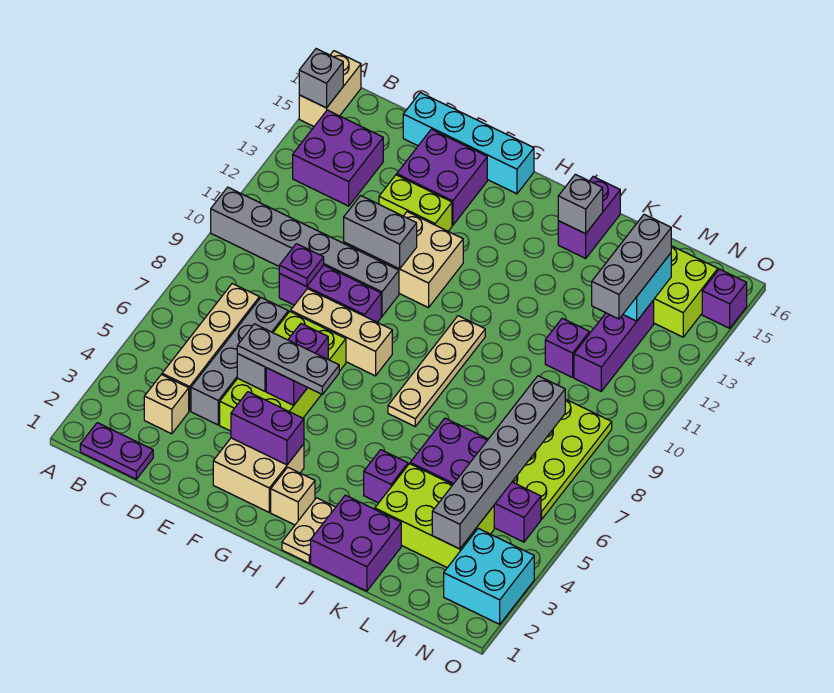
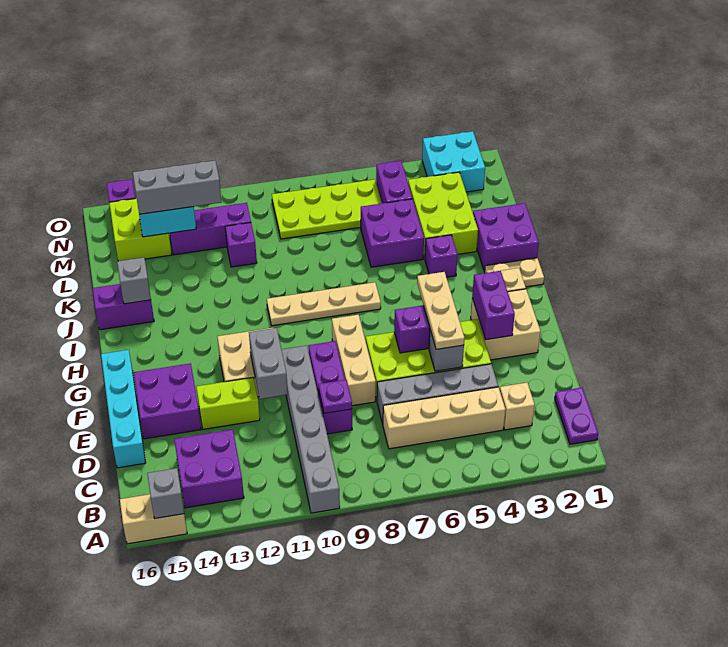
grey 1x3 plate [237,324,339,394] -> tan 1x3 plate [417,272,465,349]
lime 1x2 brick [379,175,452,231] -> lime 1x2 brick turned to [196,377,260,429]
grey 1x6 brick [432,376,565,549] -> none

